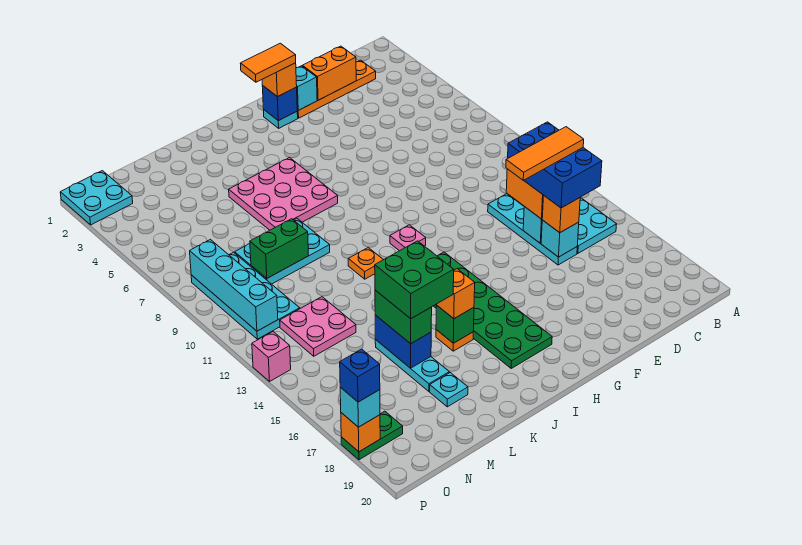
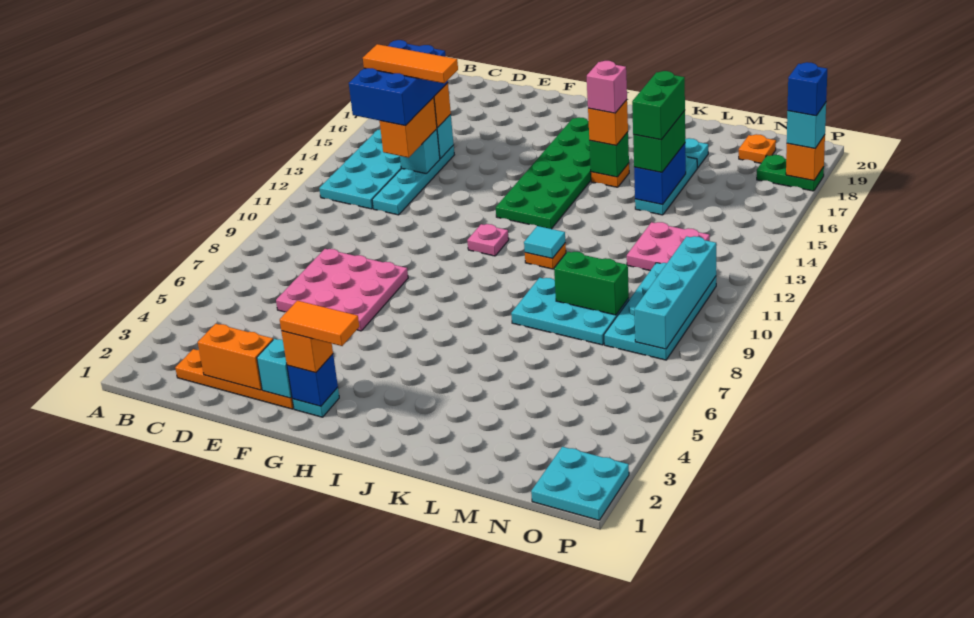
pink 3x3 plate [229,158,338,230] -> pink 3x3 plate moved to [276,249,408,331]
none -> cyan 1x1 tile [524,226,565,259]
green 2x2 brick [375,241,454,319] -> green 1x2 brick [632,71,685,140]
none -> orange 1x1 plate [739,134,776,163]
pink 1x1 brick [252,332,291,381] -> pink 1x1 brick moved to [587,61,627,113]

